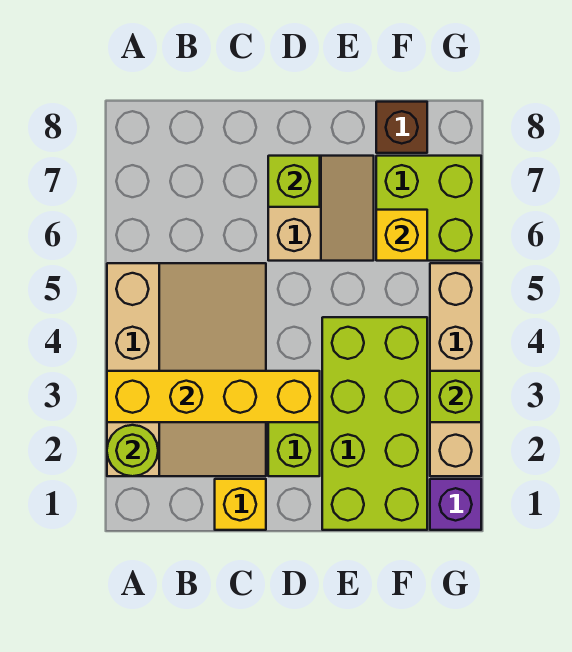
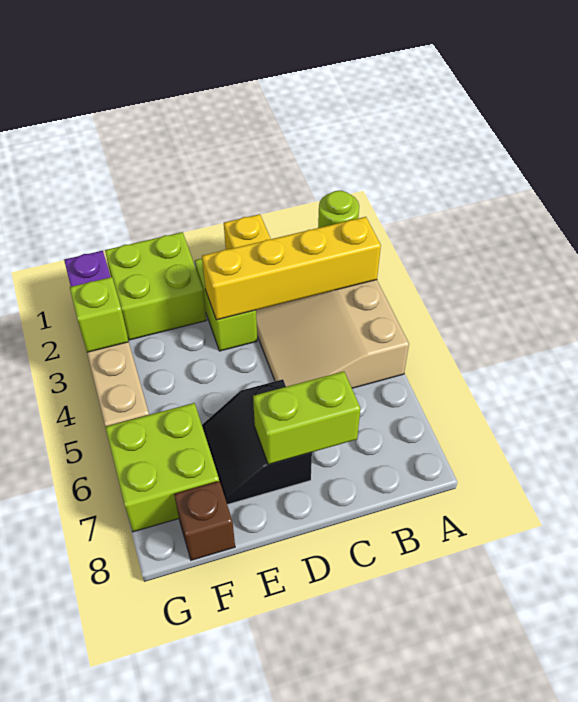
tan 2x2 slope [268,156,374,261] -> black 2x2 slope [202,379,312,505]
lime 1x1 brick [268,156,320,207] -> lime 1x2 brick [253,371,361,465]
lime 2x4 brick [322,317,427,530] -> lime 2x2 brick [105,232,207,340]
yellow 1x1 brick [376,210,427,261] -> none

